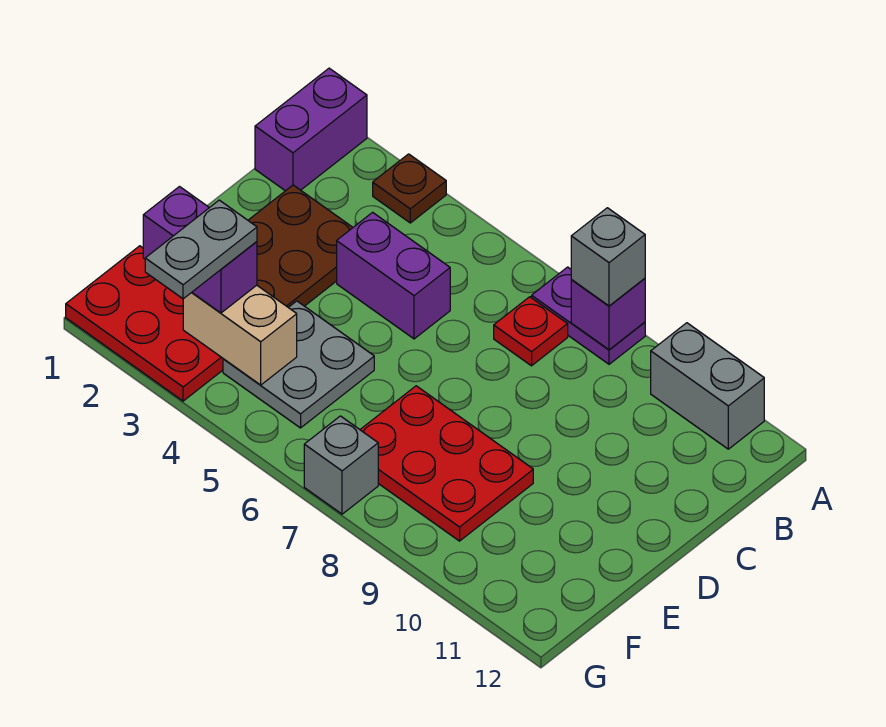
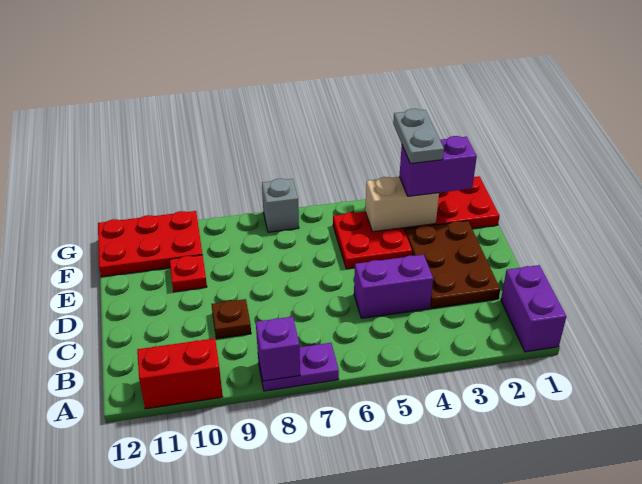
brown 1x1 plate [373,154,446,223] -> brown 1x1 plate moved to [211,299,251,339]
grey 1x1 brick [571,208,645,306] -> none
grey 1x2 brick [651,323,764,449] -> red 1x2 brick [137,338,223,409]
red 1x1 plate [494,297,568,366] -> red 1x1 plate moved to [170,255,207,292]
grey 2x2 plate [223,301,374,428] -> red 2x2 plate [333,212,412,269]
red 2x3 plate [360,386,533,541] -> red 2x3 plate moved to [98,211,203,277]

